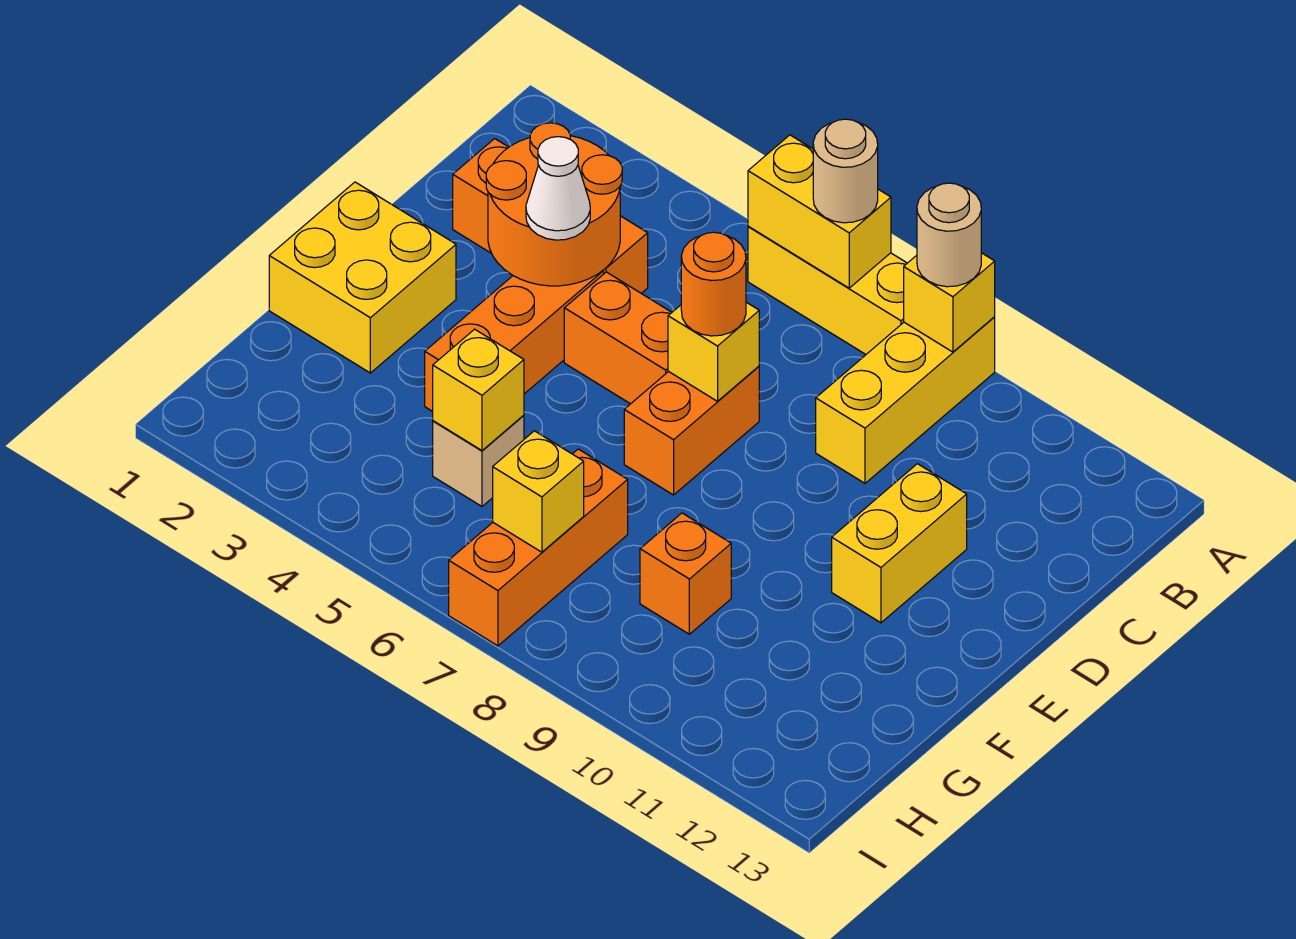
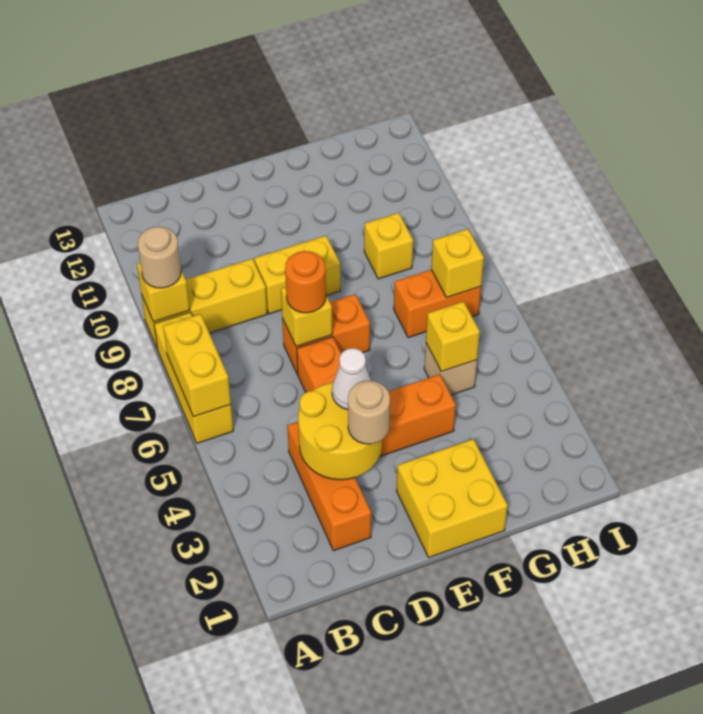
tan 1x1 round brick [813,119,878,223] -> tan 1x1 round brick moved to [348,381,390,444]
orange 2x2 round brick [486,123,622,286] -> yellow 2x2 round brick [298,383,382,480]
yellow 1x2 brick [832,464,967,623] -> yellow 1x2 brick moved to [254,236,340,314]
orange 1x3 brick [449,449,628,646] -> orange 1x2 brick [394,270,481,338]
orange 1x1 brick [640,513,731,634] -> yellow 1x1 brick [364,213,413,279]

